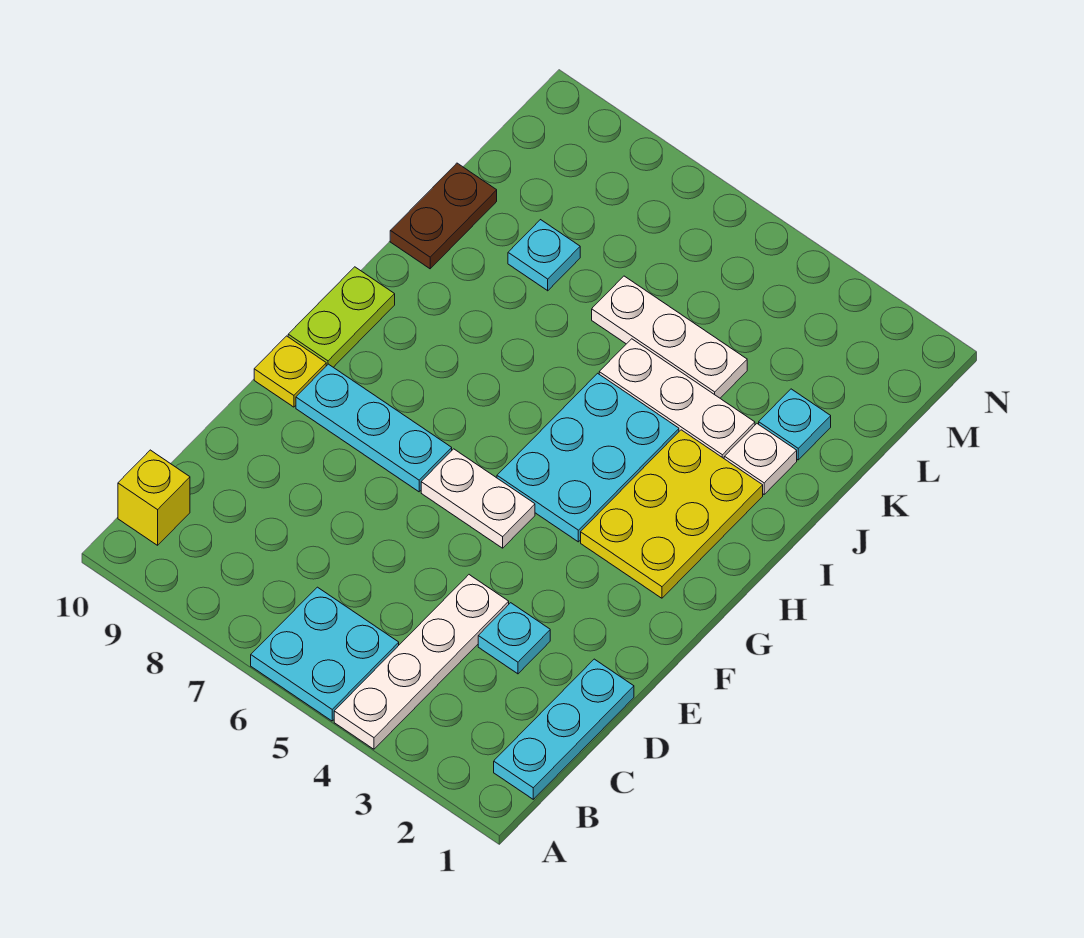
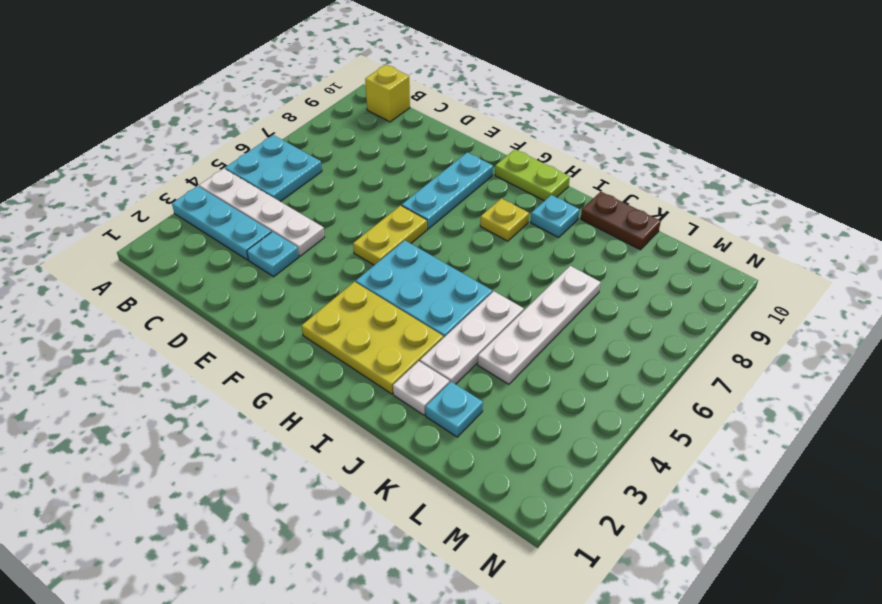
cyan 1x3 plate [494,659,634,799] -> cyan 1x3 plate moved to [172,186,271,260]
white 1x2 plate [421,449,535,548] -> yellow 1x2 plate [353,205,427,265]
yellow 1x1 plate [254,336,326,407] -> yellow 1x1 plate moved to [480,198,529,241]
white 1x3 plate [592,276,747,398] -> white 1x4 plate [478,266,601,384]
cyan 1x1 plate [508,220,580,291] -> cyan 1x1 plate moved to [531,195,579,237]

